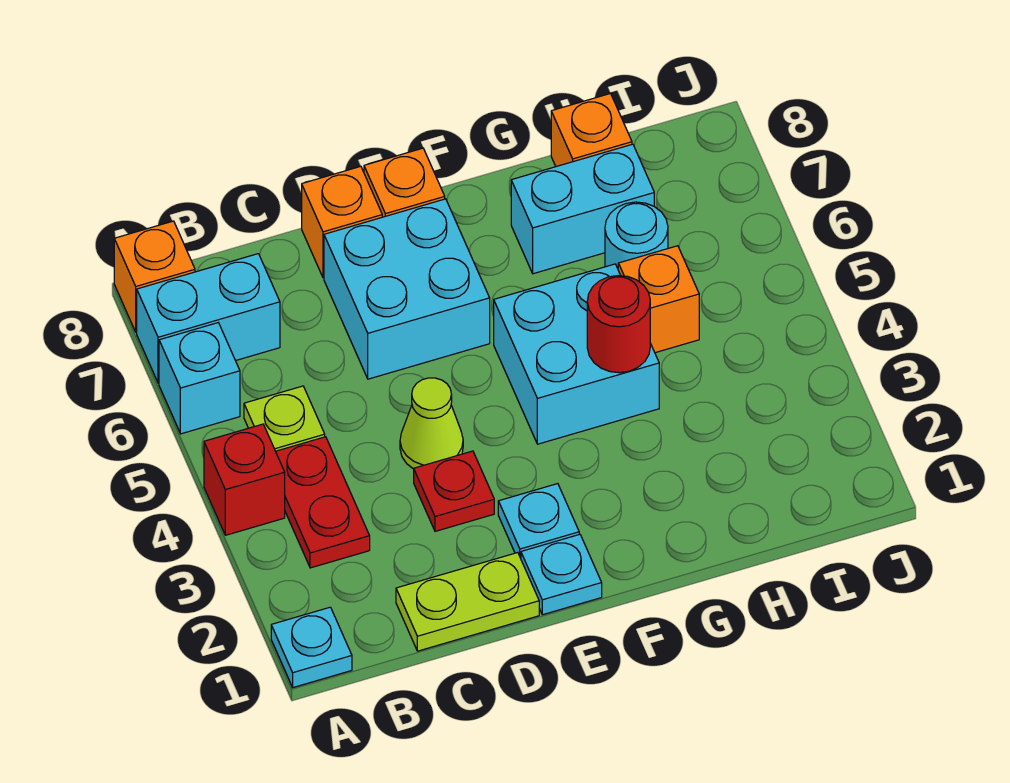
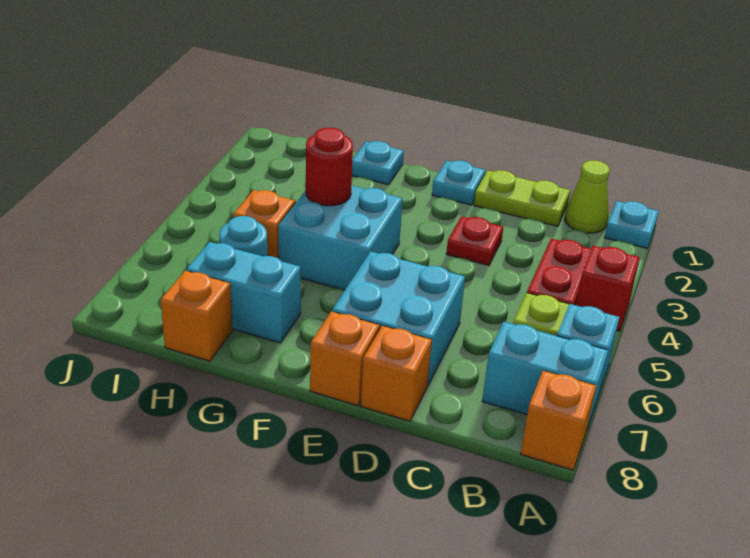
lime 1x1 cone [400,378,463,469] -> lime 1x1 cone moved to [565,160,610,233]
cyan 1x1 plate [498,484,579,558] -> cyan 1x1 plate moved to [352,141,404,185]

